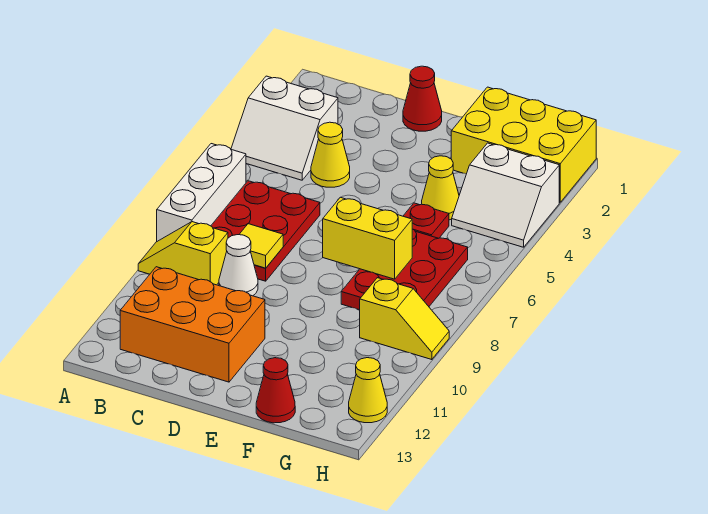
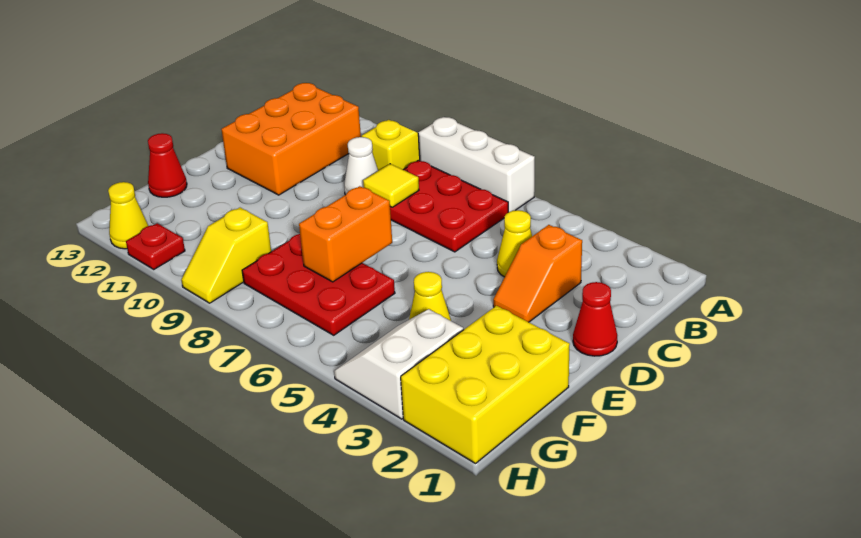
white 2x2 slope [231,76,338,180] -> none
none -> orange 1x2 slope [493,225,582,322]
yellow 1x2 brick [323,197,412,279] -> orange 1x2 brick [299,186,392,282]
red 1x1 plate [404,203,449,238] -> red 1x1 plate moved to [126,223,185,269]

